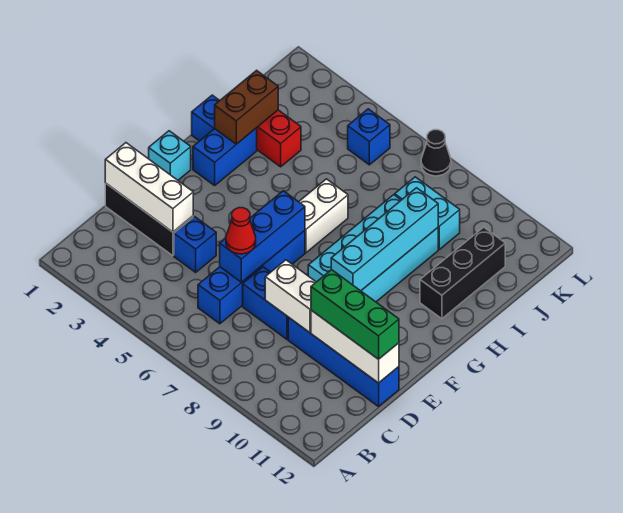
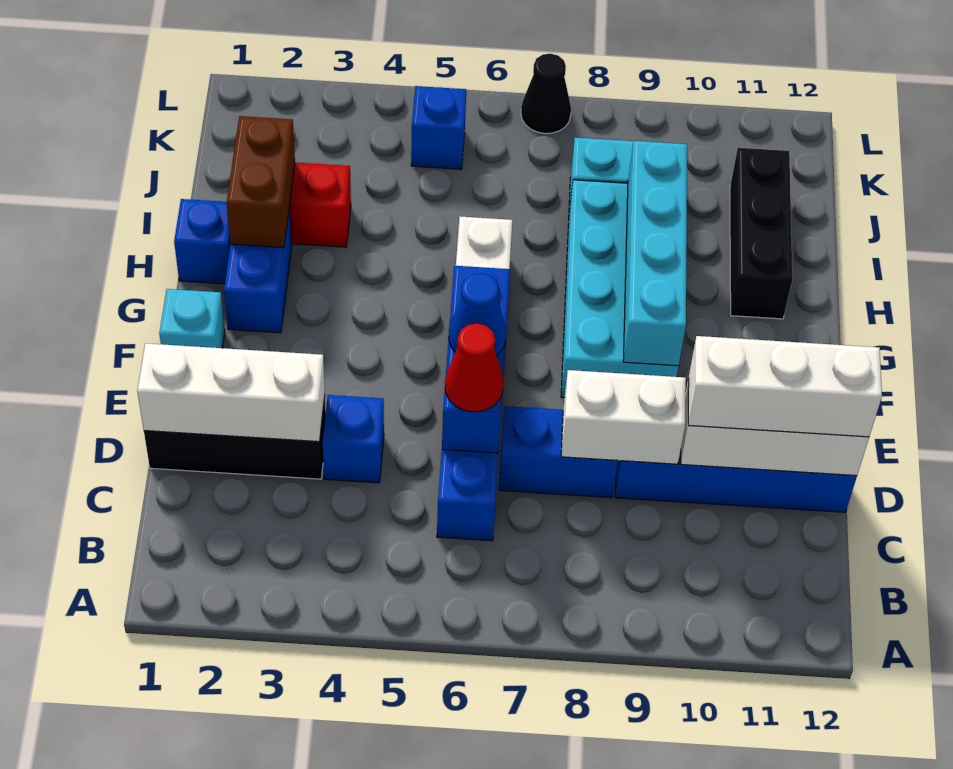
green 1x3 brick [311,270,399,359] -> white 1x3 brick [688,336,882,437]
none -> blue 1x1 cone [449,273,506,355]

